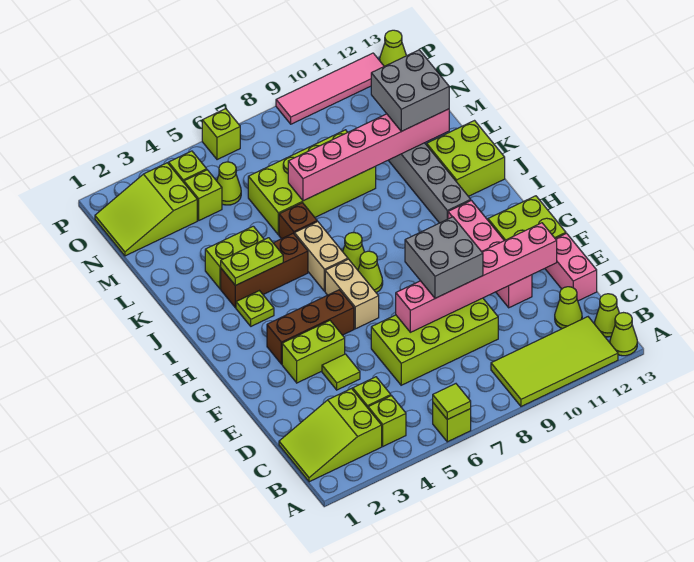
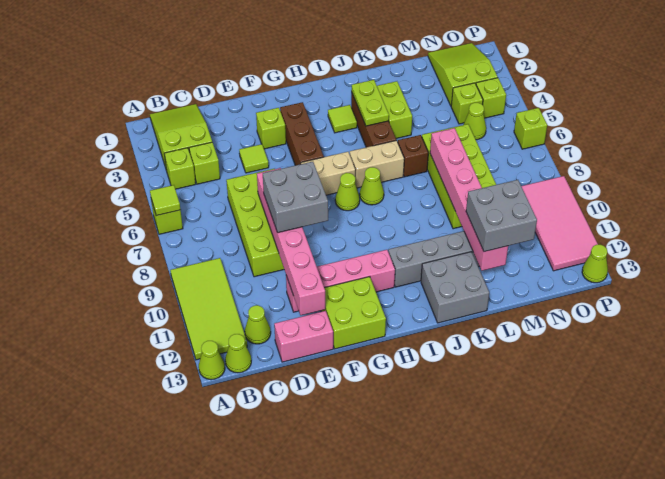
lime 1x2 brick [282,321,345,383] -> lime 1x1 brick [256,108,286,149]
lime 1x1 plate [236,291,274,326] -> lime 1x1 tile [328,105,357,133]
lime 2x2 brick [427,121,505,196] -> grey 2x2 brick [421,252,489,323]
pink 1x4 tile [276,53,384,124] -> pink 2x4 tile [521,176,598,271]

